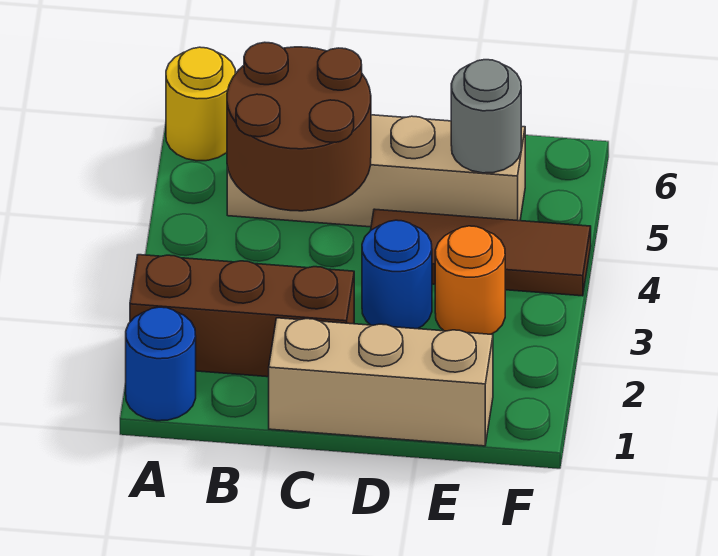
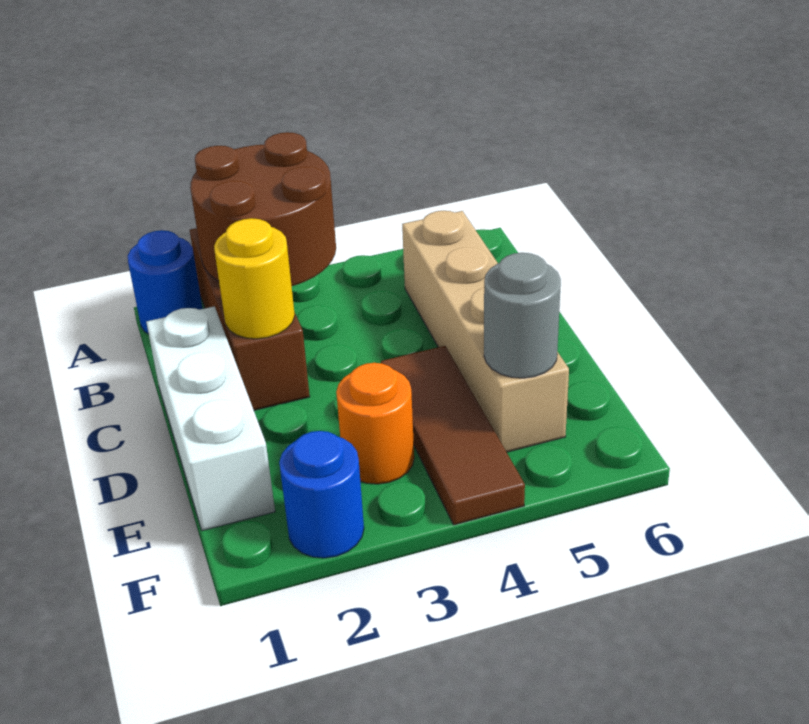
yellow 1x1 round brick [166,47,236,161] -> yellow 1x1 round brick moved to [214,218,295,339]
brown 2x2 round brick [227,42,371,211] -> brown 2x2 round brick moved to [190,132,336,286]
tan 1x3 brick [269,318,493,446] -> white 1x3 brick [146,306,275,531]
blue 1x1 round brick [362,220,432,329] -> blue 1x1 round brick moved to [279,431,364,558]

